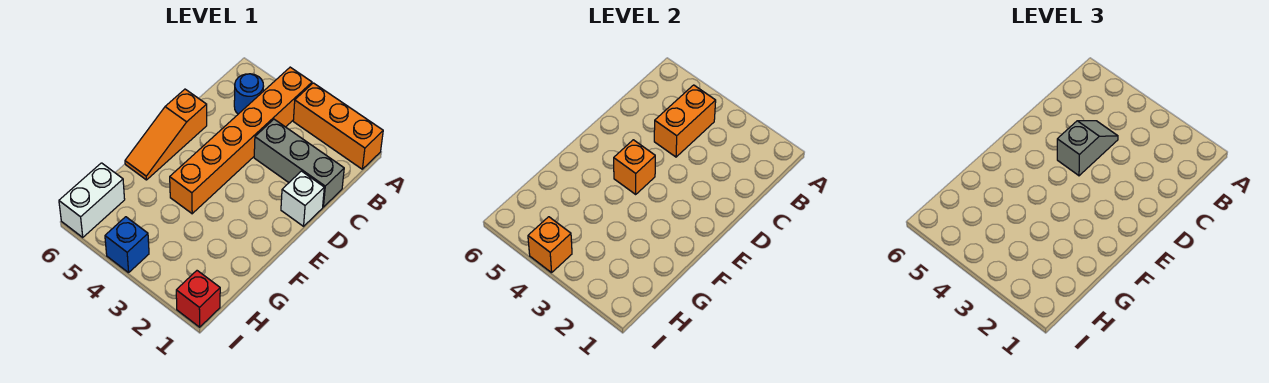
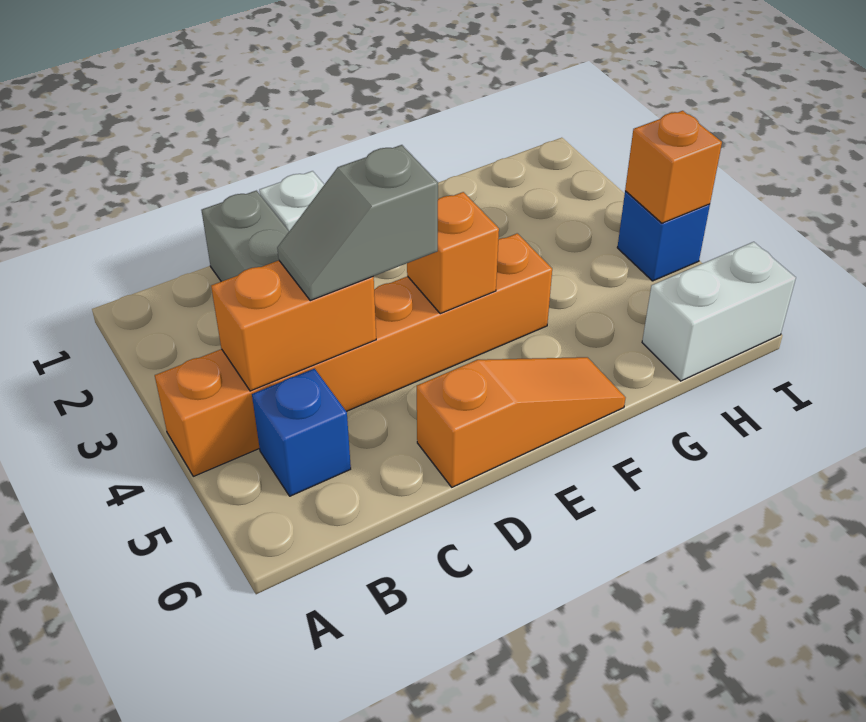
orange 1x3 brick [293,83,383,169] -> none
blue 1x1 round brick [234,74,264,114] -> blue 1x1 brick [252,369,351,496]
red 1x1 brick [176,271,220,327] -> none

